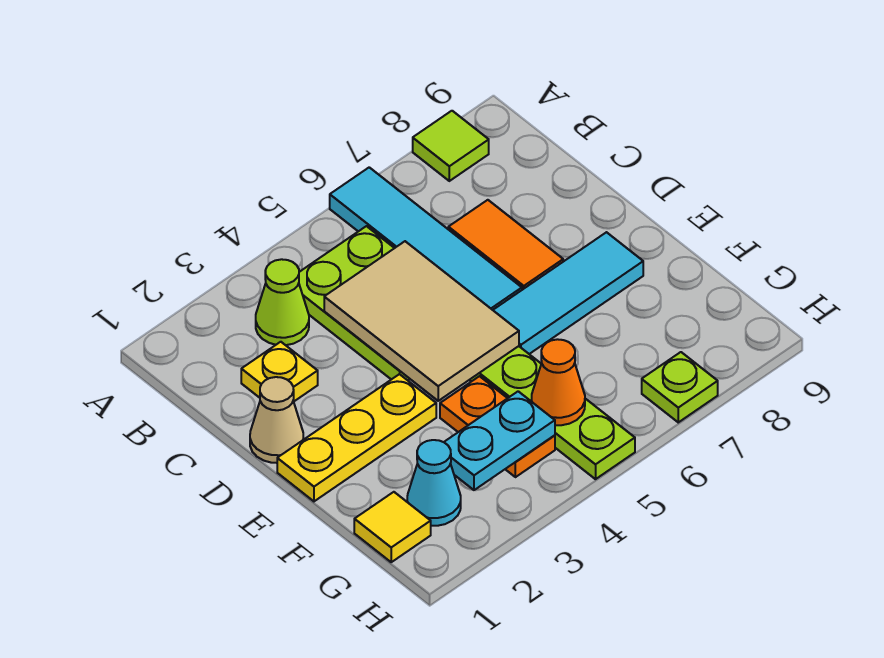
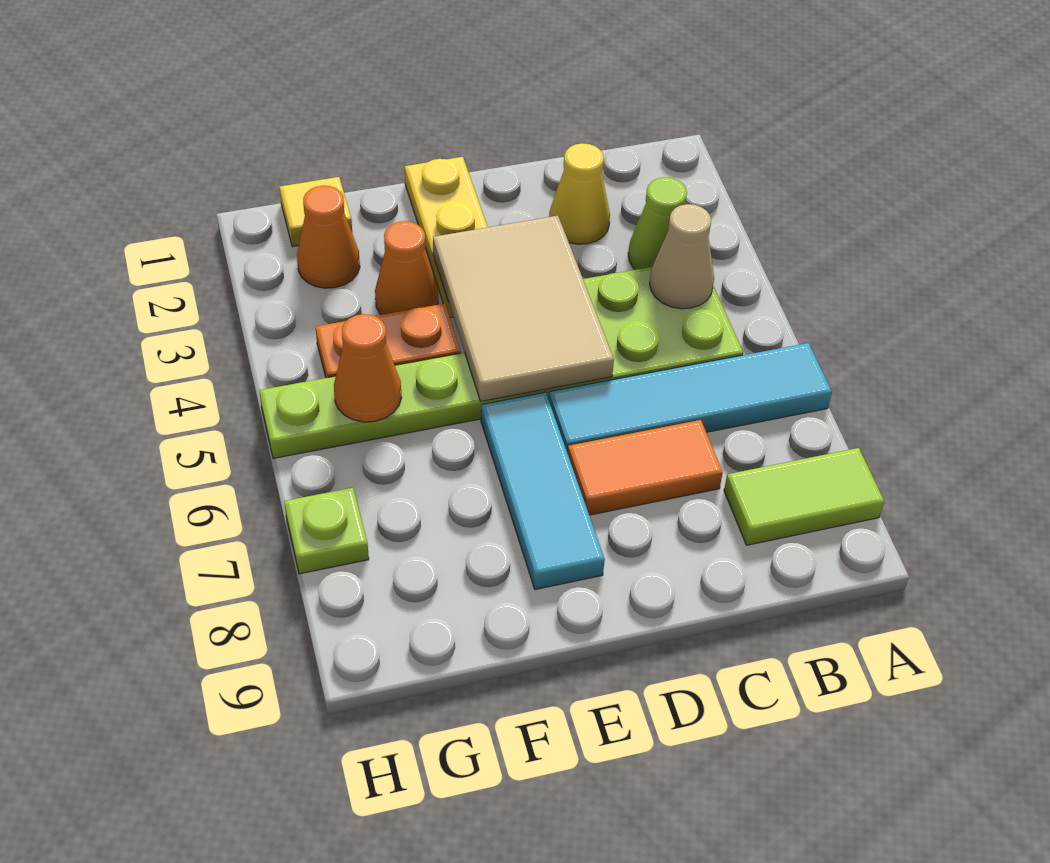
lime 1x1 tile [413,111,489,181] -> lime 1x2 tile [724,448,884,545]
yellow 1x1 plate [241,342,318,401] -> yellow 1x1 cone [549,143,610,244]
tan 2x3 tile [324,241,519,401] -> tan 2x3 tile turned to [433,216,614,401]
tan 1x1 cone [250,377,303,463] -> tan 1x1 cone moved to [650,204,714,309]
none -> orange 1x1 cone [375,221,438,315]
cyan 1x1 cone [407,440,461,526] -> orange 1x1 cone [297,186,360,288]
cyan 1x2 plate [444,391,555,490] -> none

